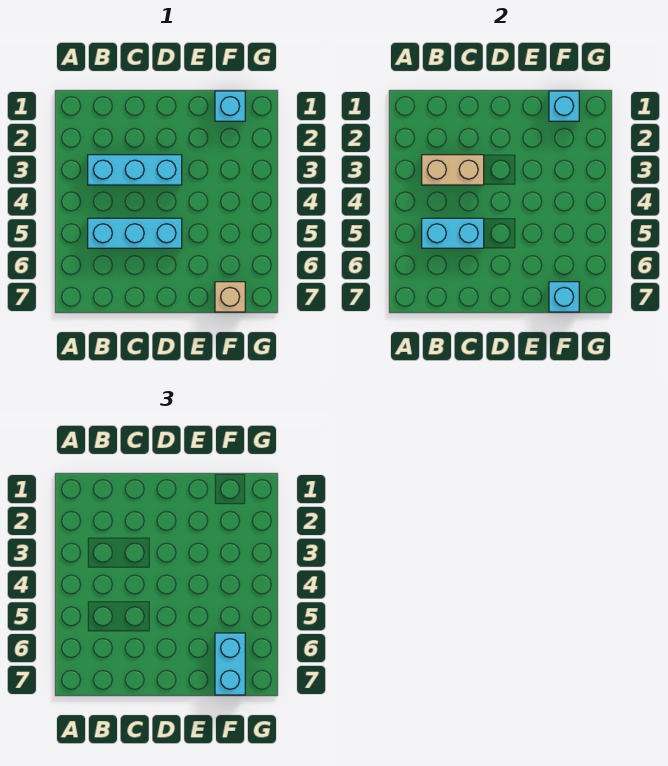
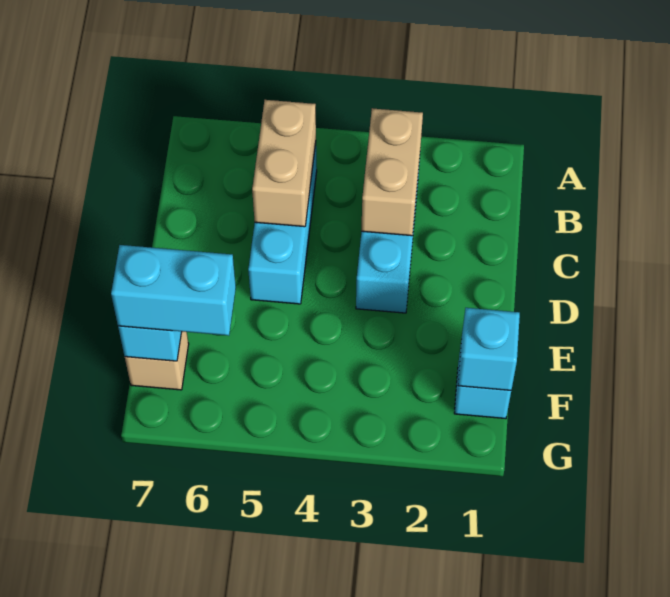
cyan 1x2 brick [422,218,484,248] -> tan 1x2 brick [252,100,316,227]

